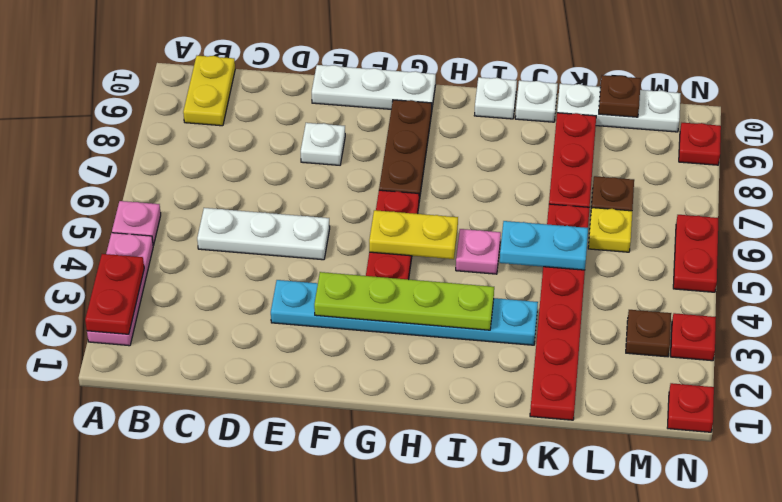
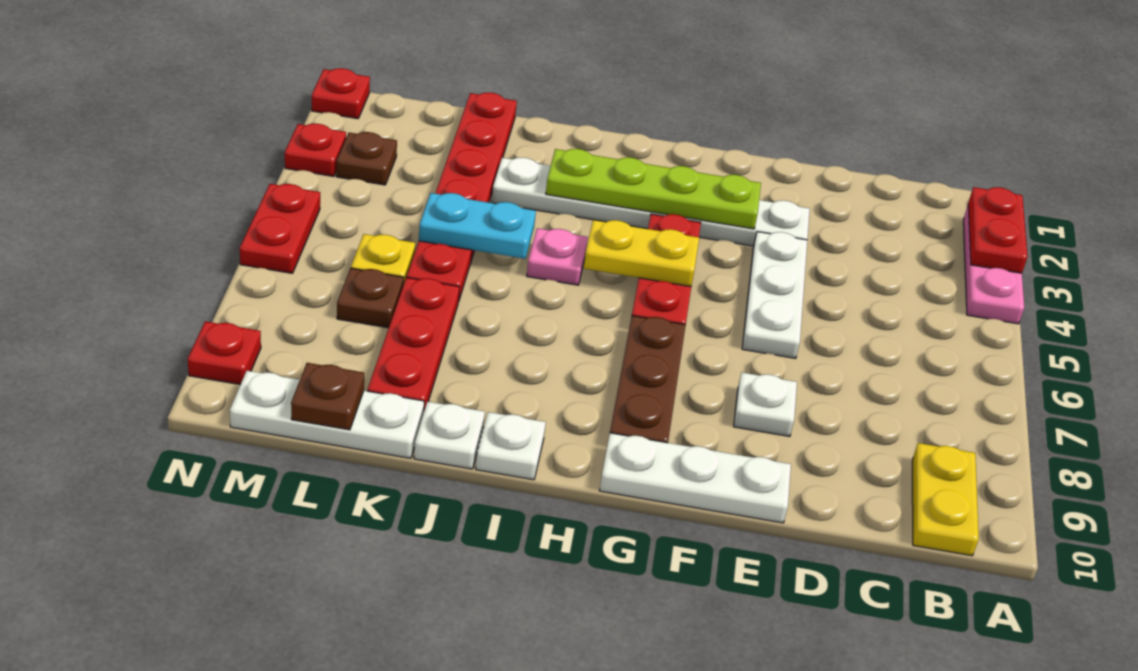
pink 1x1 plate [112,201,161,245] -> none
white 1x3 plate [197,208,330,260] -> white 1x3 plate turned to [742,232,807,358]
cyan 1x6 plate [271,280,538,345] -> white 1x6 plate [492,158,810,246]

